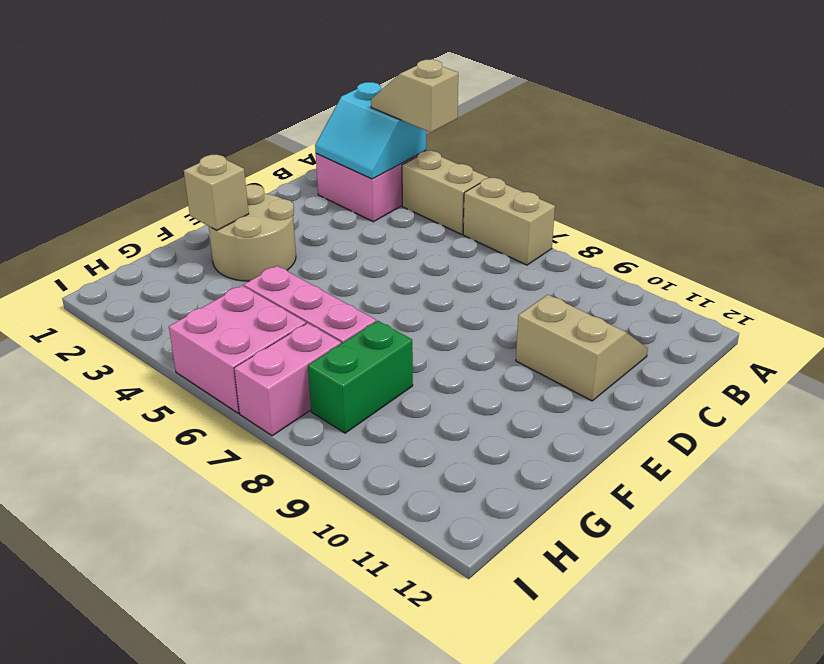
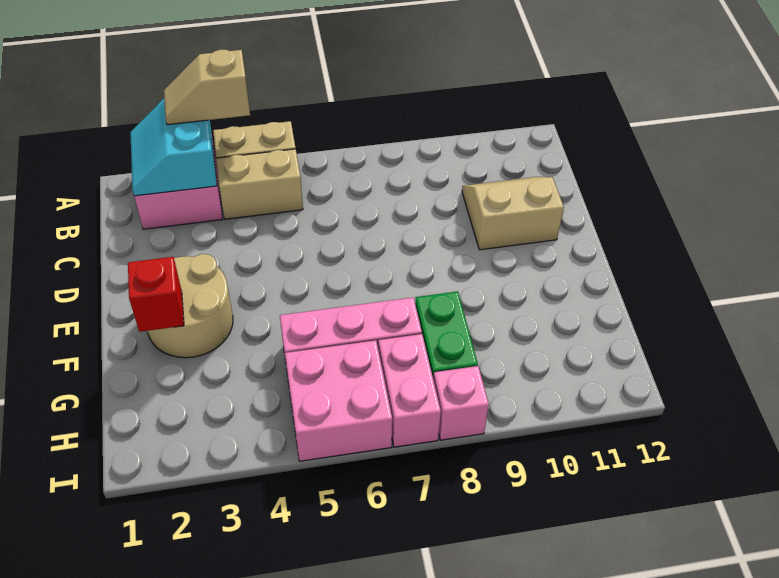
cyan 2x2 slope [315,82,426,179] -> cyan 2x2 slope turned to [130,99,217,196]
tan 1x2 brick [463,178,555,265] -> tan 1x2 brick moved to [216,149,303,219]
tan 1x1 brick [184,155,249,231] -> red 1x1 brick [128,257,184,332]
none -> pink 1x1 brick [433,366,489,440]

